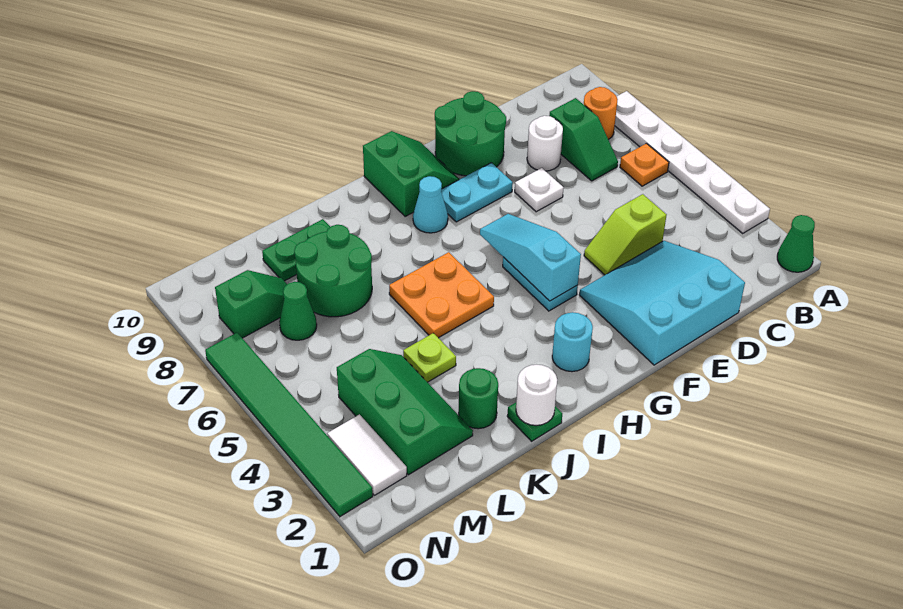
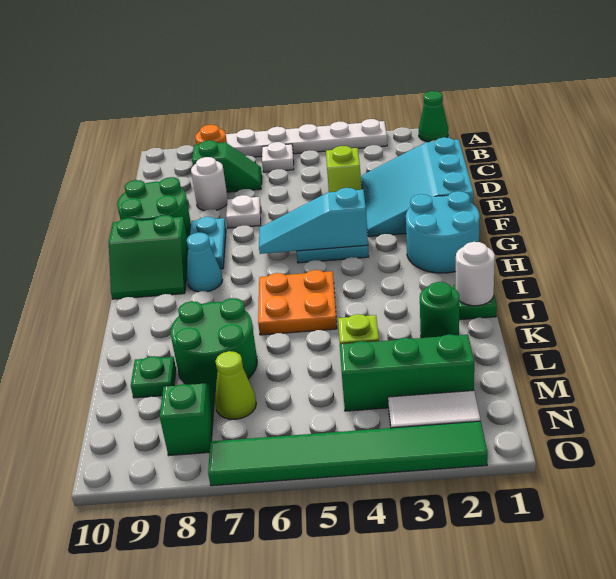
orange 1x1 plate [620,143,669,186] -> white 1x1 plate [262,142,294,172]
green 2x2 slope [363,131,460,217] -> green 2x2 slope turned to [109,215,188,299]
cyan 1x1 round brick [552,312,593,372] -> cyan 2x2 round brick [406,191,480,273]
green 1x2 plate [262,219,330,281] -> green 1x1 plate [131,356,176,398]
green 1x1 cone [279,282,317,340] -> lime 1x1 cone [215,351,256,419]

